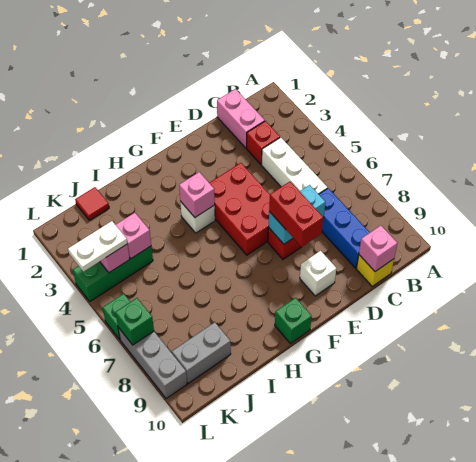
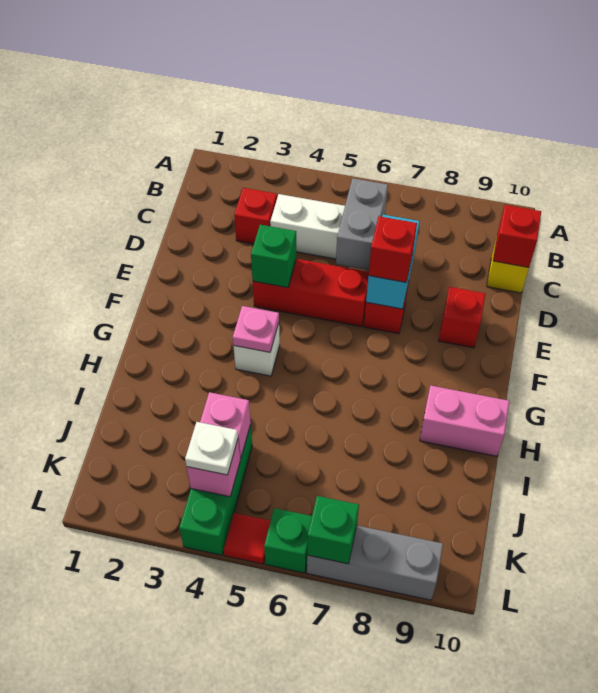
pink 1x2 brick [217,89,265,148] -> pink 1x2 brick moved to [420,386,509,456]
blue 1x3 brick [319,188,370,268] -> none
pink 1x1 brick [359,225,397,272] -> red 1x1 brick [493,205,541,267]
red 2x3 brick [209,163,270,255] -> red 1x3 brick [253,259,369,327]
red 1x2 brick [269,182,323,247] -> red 1x1 brick [369,216,417,282]
white 1x1 brick [300,251,337,296] -> red 1x1 brick [439,287,485,348]
pink 1x1 brick [179,172,215,217] -> pink 1x1 plate [233,306,279,352]
green 1x1 brick [275,298,312,344] -> green 1x1 brick moved to [251,225,296,288]
red 1x1 tile [75,187,109,220] -> red 1x1 tile moved to [224,513,270,564]
grey 1x2 brick [172,322,231,383] -> grey 1x2 brick moved to [336,178,388,270]
white 1x2 plate [68,221,127,272] -> white 1x1 plate [185,422,238,475]

